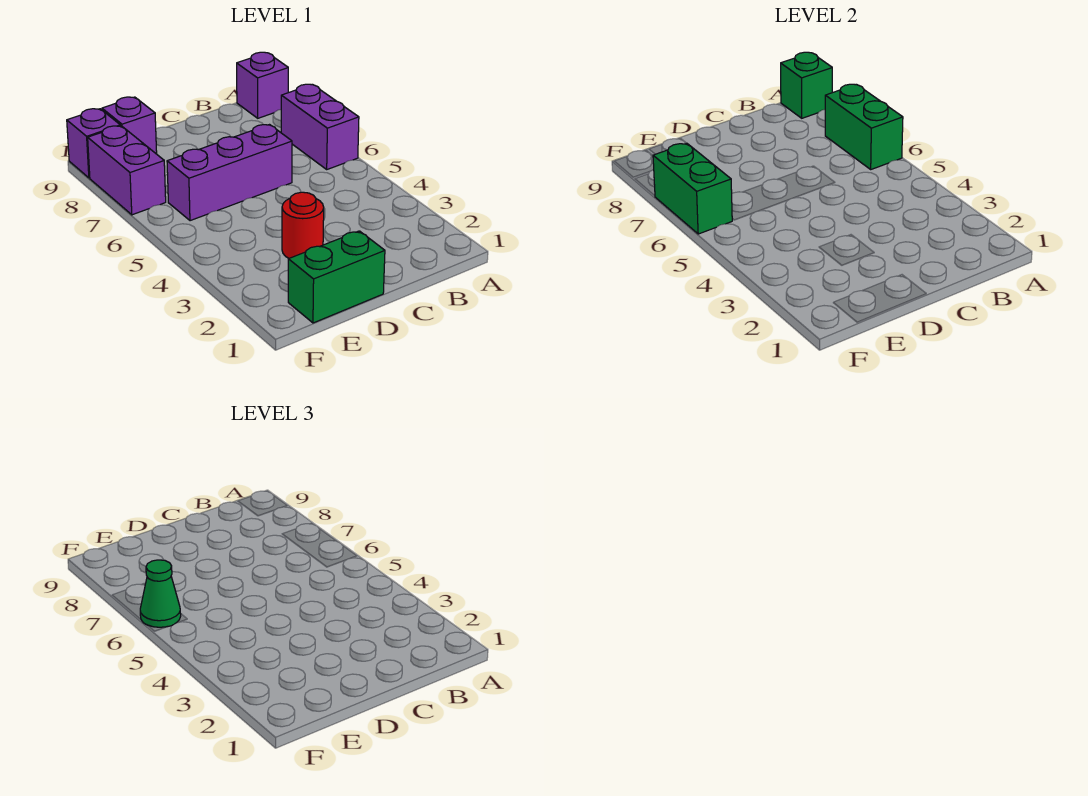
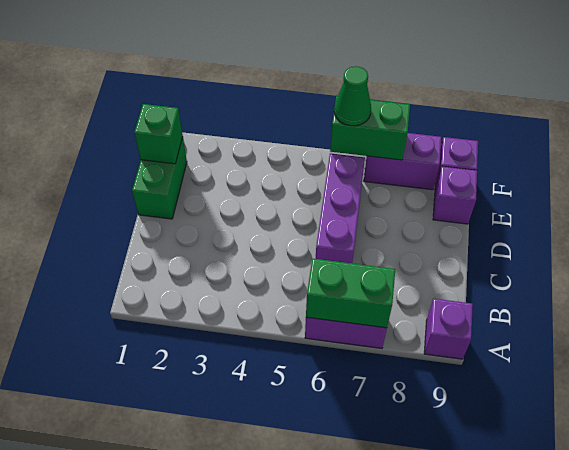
green 1x1 brick [781,52,832,118] -> green 1x1 brick moved to [134,104,183,164]
red 1x1 round brick [282,192,324,258] -> none

